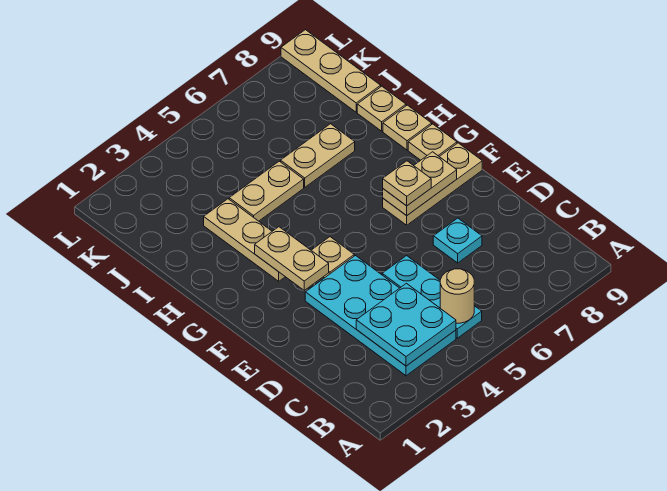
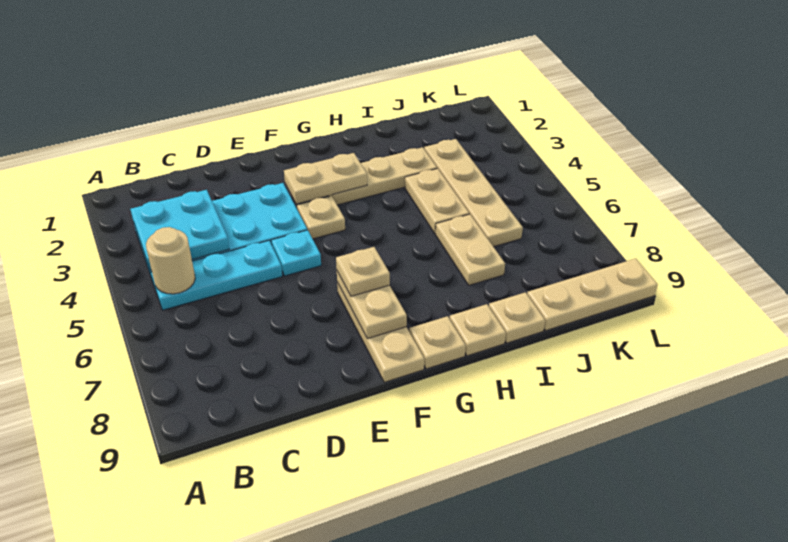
cyan 1x1 plate [433,218,482,263] -> cyan 1x1 plate moved to [271,230,321,276]
none -> tan 1x4 plate [424,139,523,247]

